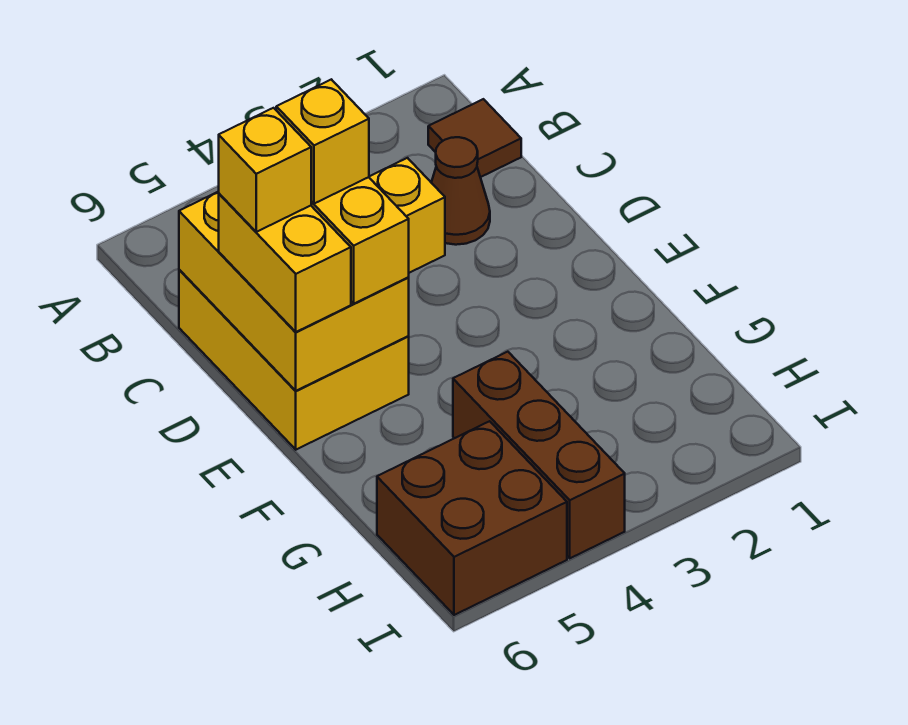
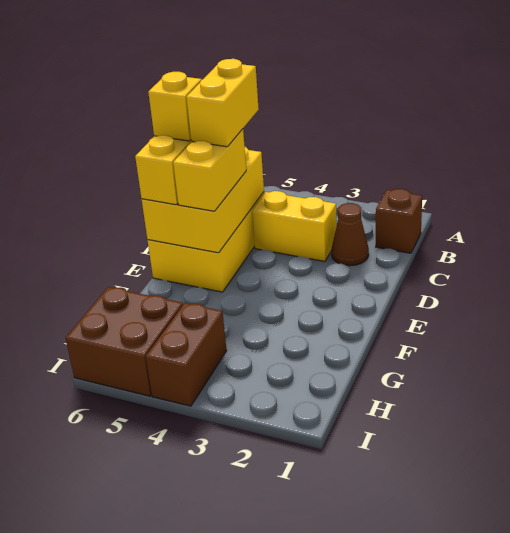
brown 1x1 tile [428,99,521,177] -> brown 1x1 brick [376,189,422,253]
yellow 1x1 brick [276,79,369,204] -> yellow 1x2 brick [186,59,259,147]
brown 1x3 brick [453,352,625,558] -> brown 1x2 brick [146,303,227,406]

